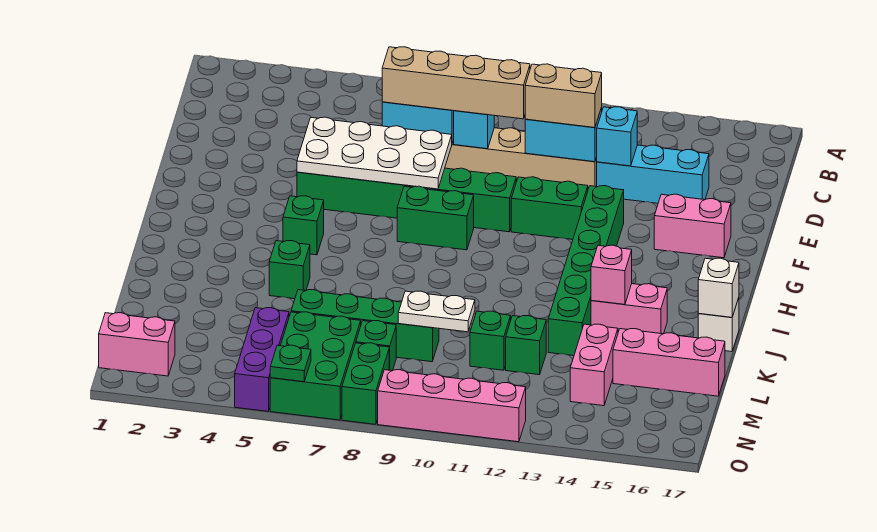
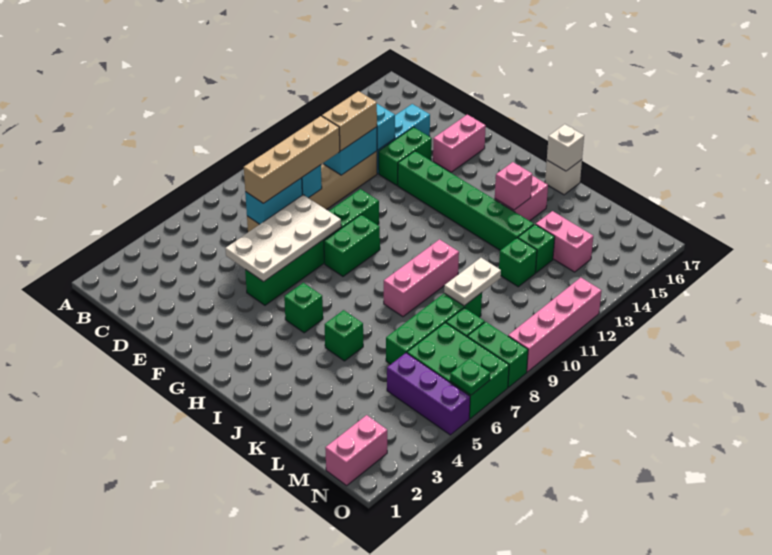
green 1x2 brick [511,177,588,239] -> green 1x2 brick moved to [379,127,432,185]
green 1x1 brick [470,311,511,370] -> green 1x1 brick moved to [518,225,555,273]
pink 1x3 brick [613,329,725,396] -> pink 1x3 brick moved to [384,239,459,317]

